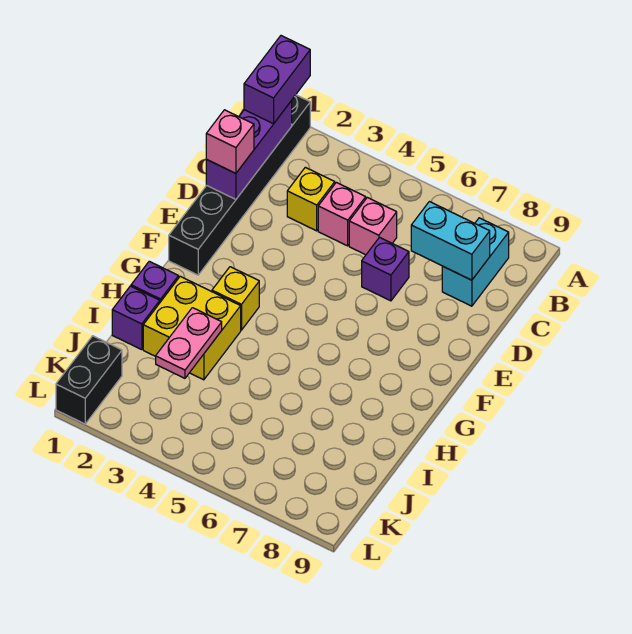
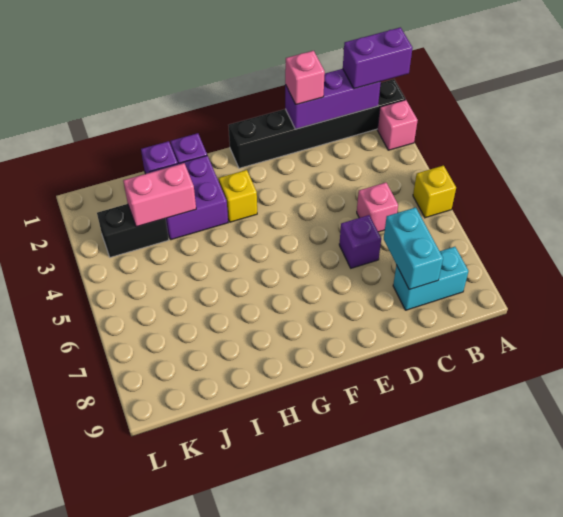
yellow 1x1 brick [287,167,335,231] -> yellow 1x1 brick moved to [413,166,456,218]
pink 1x1 brick [318,182,366,246] -> pink 1x1 brick moved to [377,100,418,150]
yellow 2x2 brick [143,276,241,380] -> purple 2x2 brick [150,155,228,240]
pink 1x2 plate [156,308,222,378] -> pink 1x2 brick [123,163,196,227]
black 1x2 brick [56,336,122,424] -> black 1x2 brick moved to [97,204,169,257]

